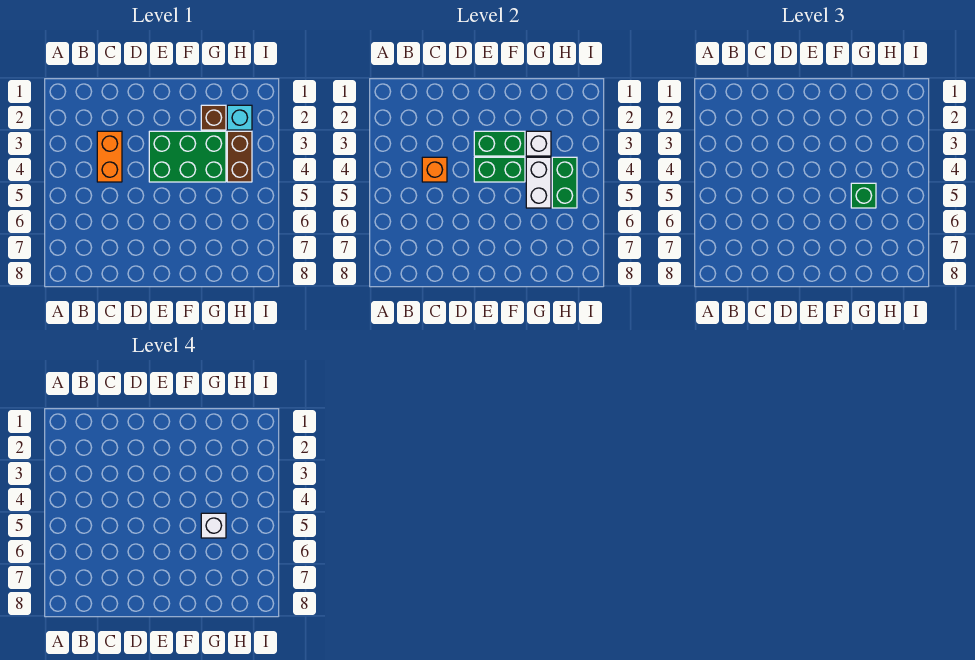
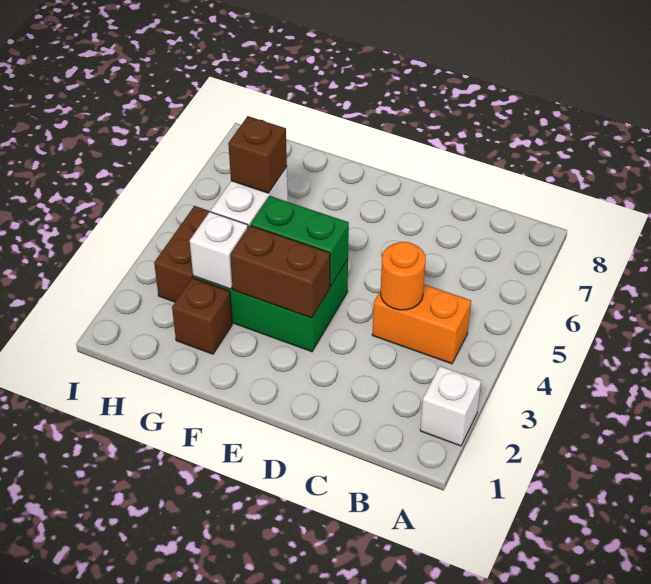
orange 1x2 brick [97,131,122,182] -> orange 1x2 brick turned to [372,284,471,364]
orange 1x1 brick [422,157,447,182] -> orange 1x1 round brick [381,242,426,310]
green 1x2 brick [474,131,525,156] -> brown 1x2 brick [230,225,330,318]
green 1x1 brick [851,183,876,208] -> brown 1x1 brick [228,116,287,193]
white 1x1 brick [201,513,226,538] -> white 1x1 brick moved to [420,366,481,446]
cyan 1x1 brick [227,105,252,130] -> none
green 1x2 brick [552,157,577,208] -> none

